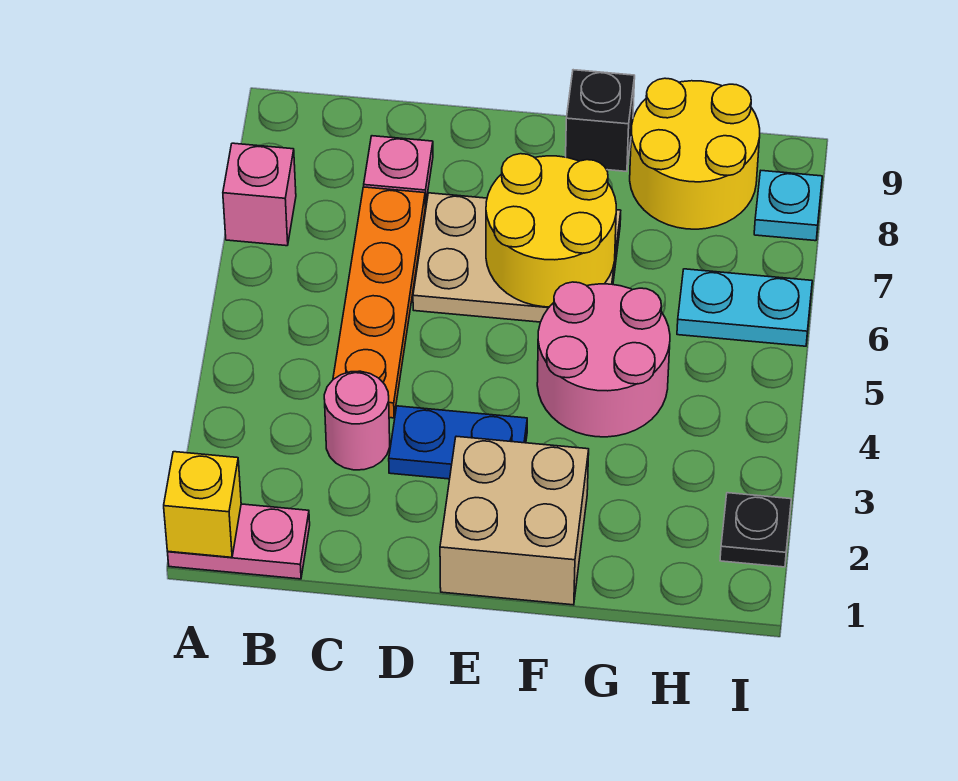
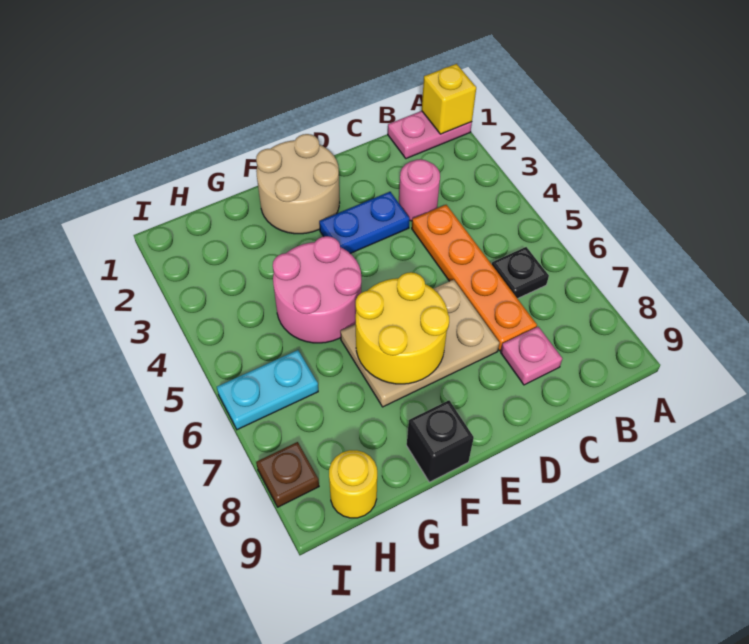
pink 1x1 brick [223,143,296,246] -> none
tan 2x2 brick [440,436,589,605] -> tan 2x2 round brick [256,134,340,234]
yellow 2x2 round brick [630,78,760,229] -> yellow 1x1 round brick [329,450,377,518]
black 1x1 plate [720,493,791,567] -> black 1x1 plate moved to [492,247,549,299]
cyan 1x1 plate [754,171,822,241] -> brown 1x1 plate [256,442,319,507]

